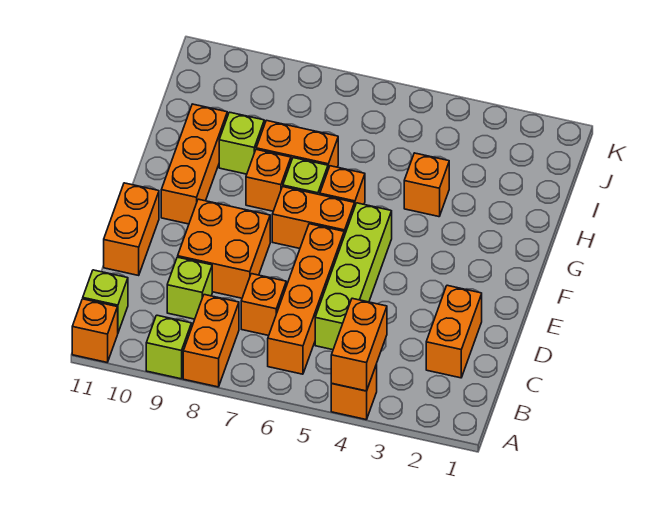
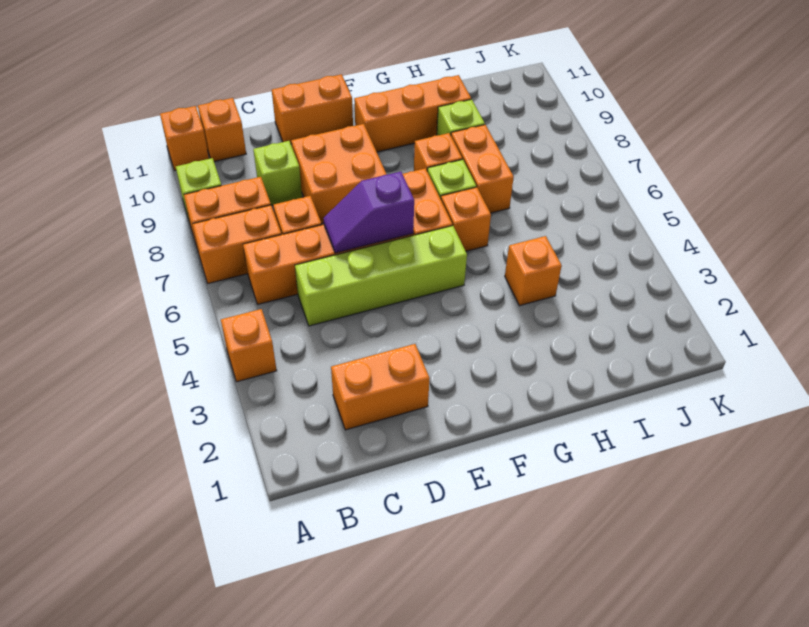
orange 1x2 brick [331,298,387,391] -> orange 1x2 brick moved to [192,205,281,284]
lime 1x1 brick [83,270,128,332] -> orange 1x1 brick [198,98,246,162]
none -> purple 1x2 slope [324,172,414,253]

